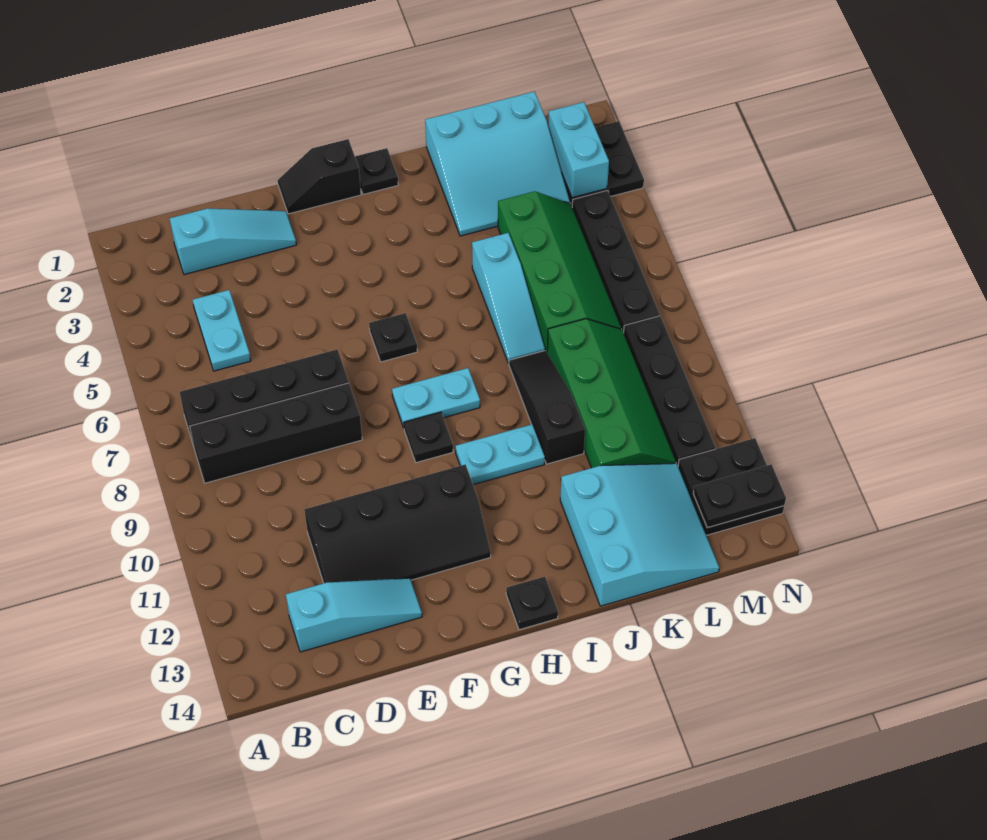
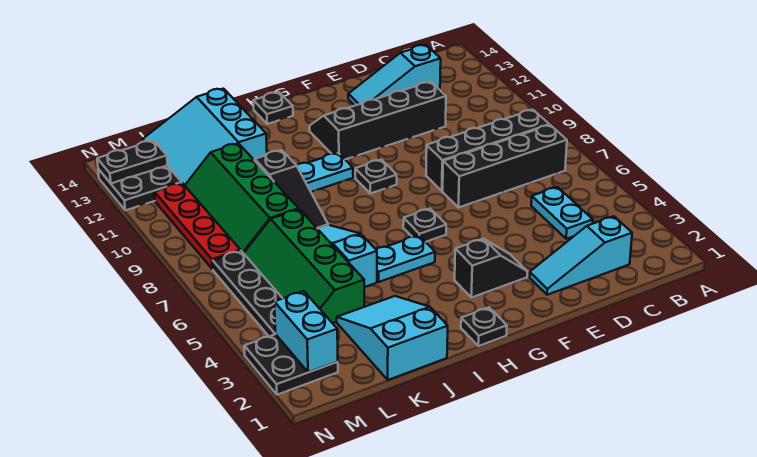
black 1x2 slope [278,139,361,214] -> black 1x2 slope moved to [455,239,528,298]
cyan 1x2 plate [392,368,480,428] -> cyan 1x2 plate moved to [376,235,435,282]
cyan 3x3 slope [425,92,570,236] -> cyan 2x3 slope [337,296,448,380]
black 1x4 plate [624,316,716,465] -> red 1x4 plate [155,183,240,269]

